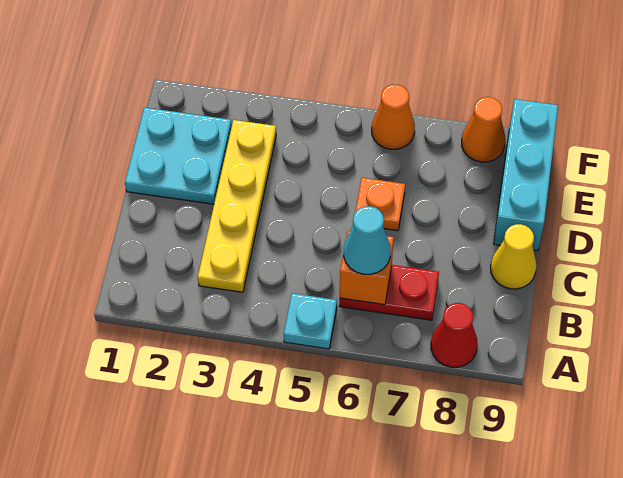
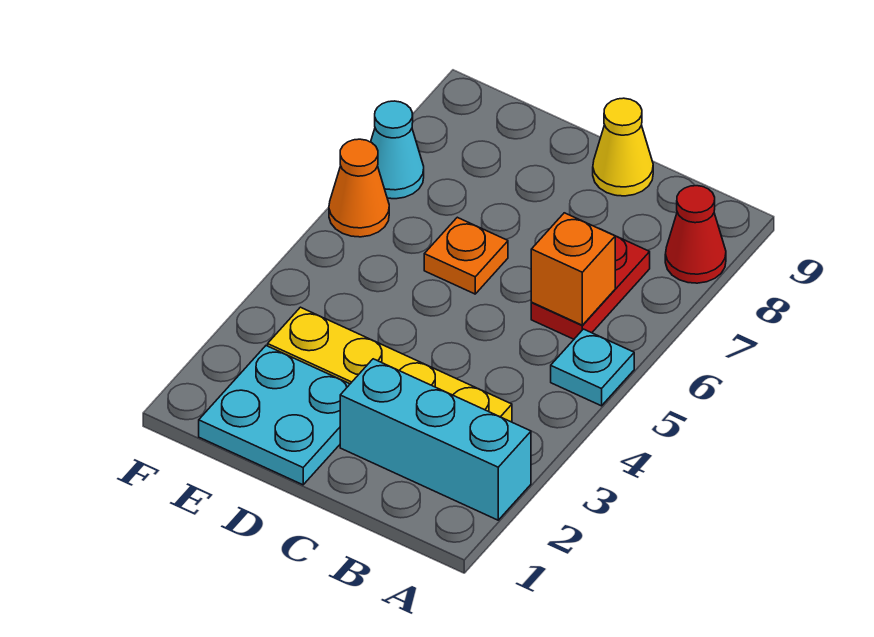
cyan 1x1 cone [344,206,391,274] -> cyan 1x1 cone moved to [371,101,424,199]
cyan 1x3 brick [494,99,558,251] -> cyan 1x3 brick moved to [340,359,531,520]
orange 1x1 cone [462,97,505,162] -> none

